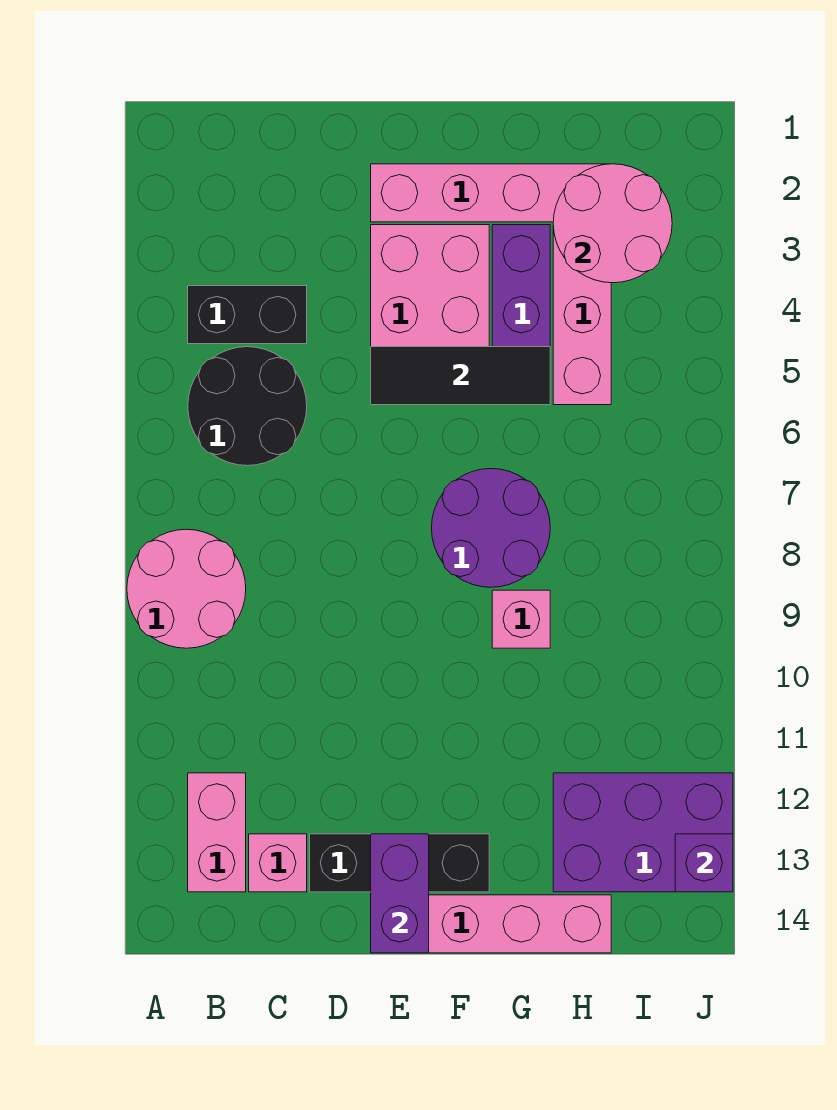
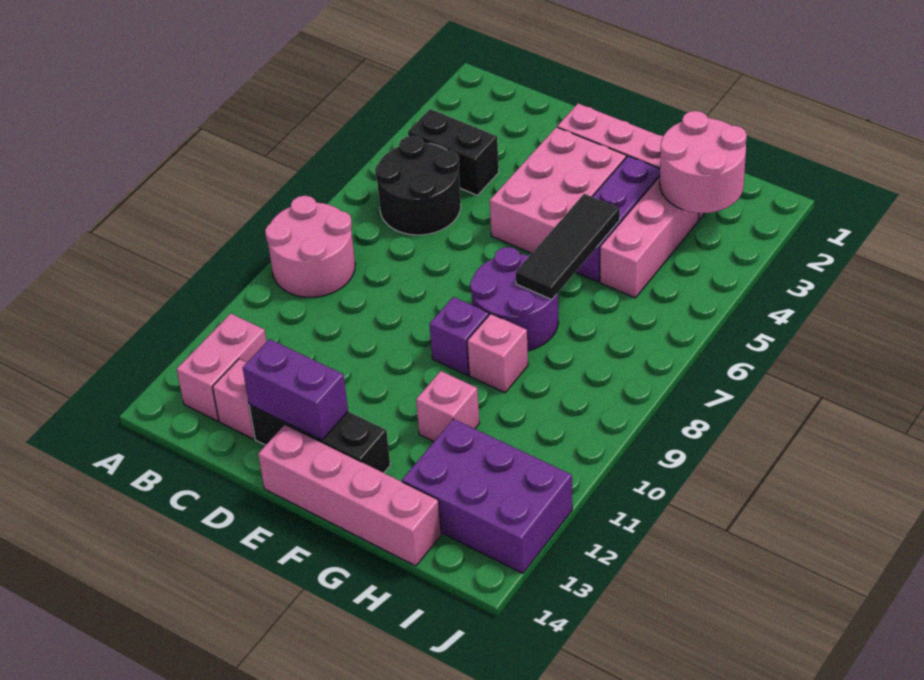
black 1x3 tile [371,347,550,405] -> black 1x3 tile turned to [515,194,620,300]
purple 1x2 brick [371,834,429,953] -> purple 1x2 brick turned to [243,339,348,440]
none -> pink 1x1 brick [416,371,479,442]
purple 1x1 brick [675,834,733,892] -> purple 1x1 brick moved to [430,297,489,375]

